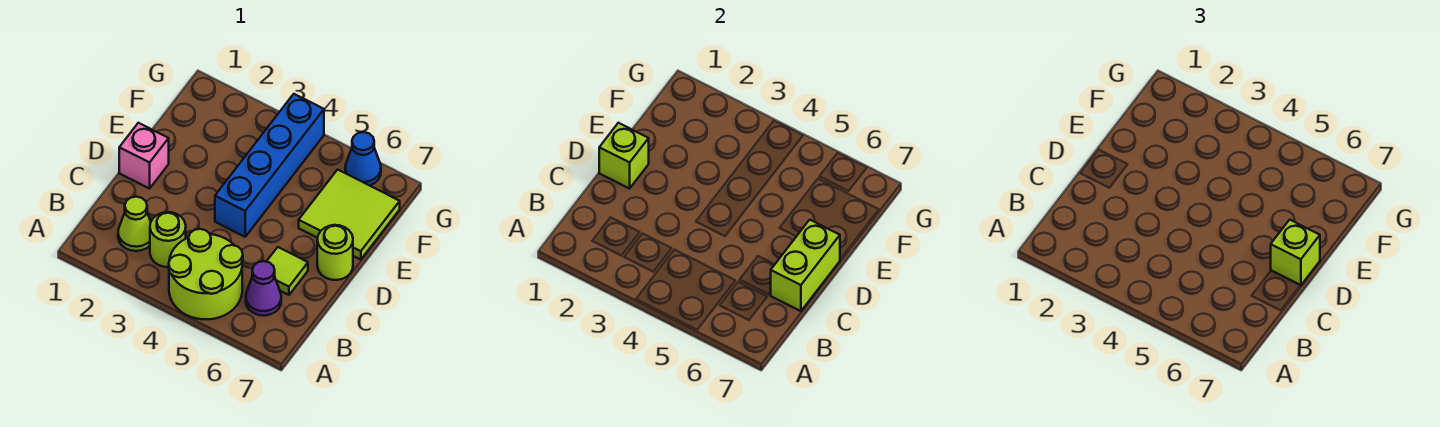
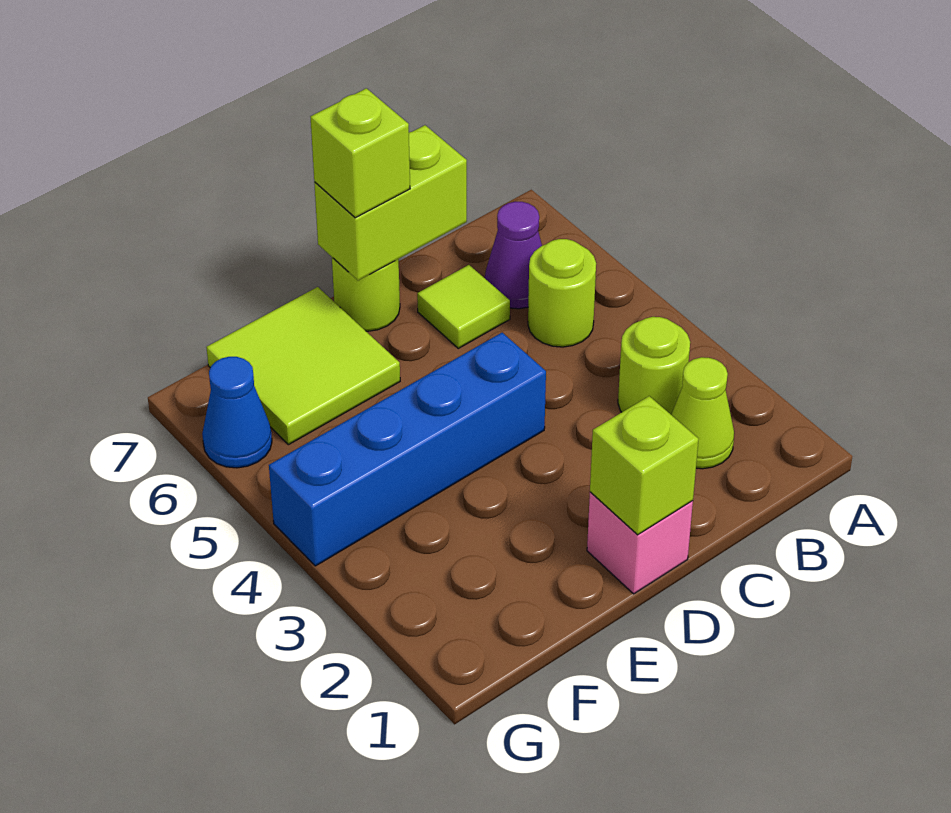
lime 2x2 round brick [169,229,243,319] -> lime 1x1 round brick [528,239,596,347]

